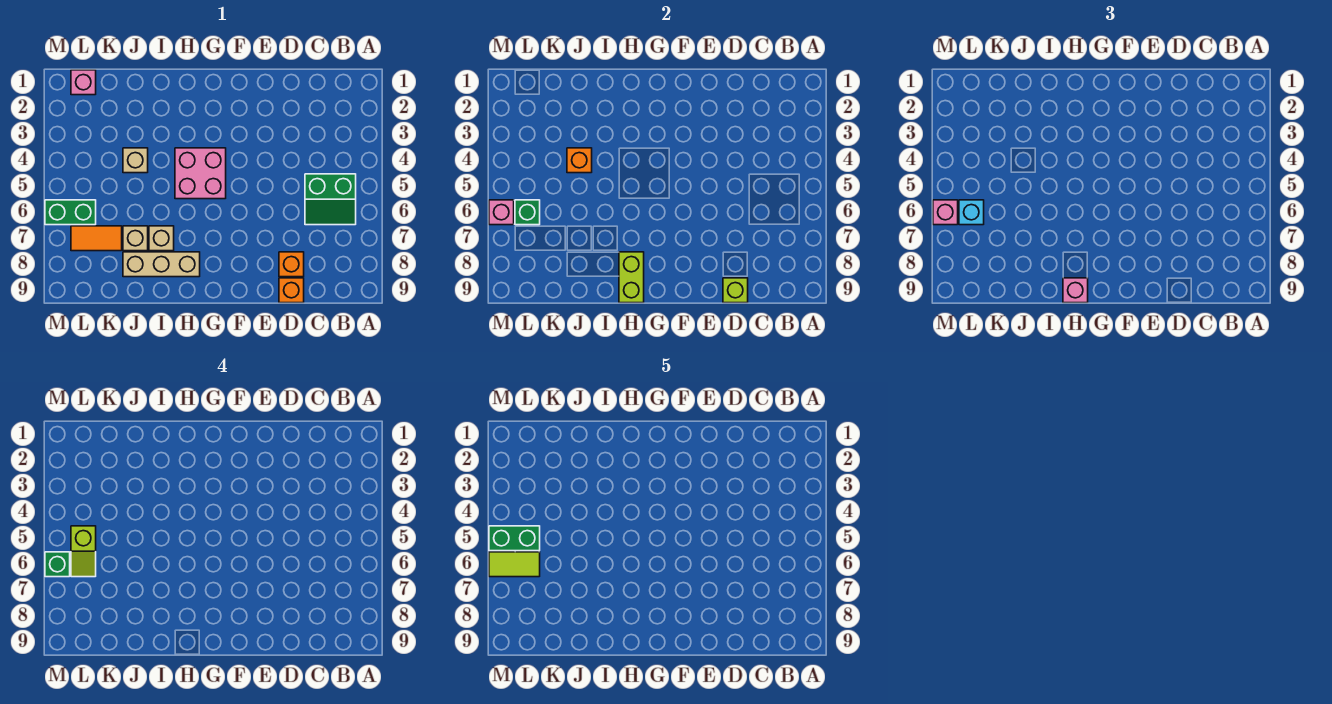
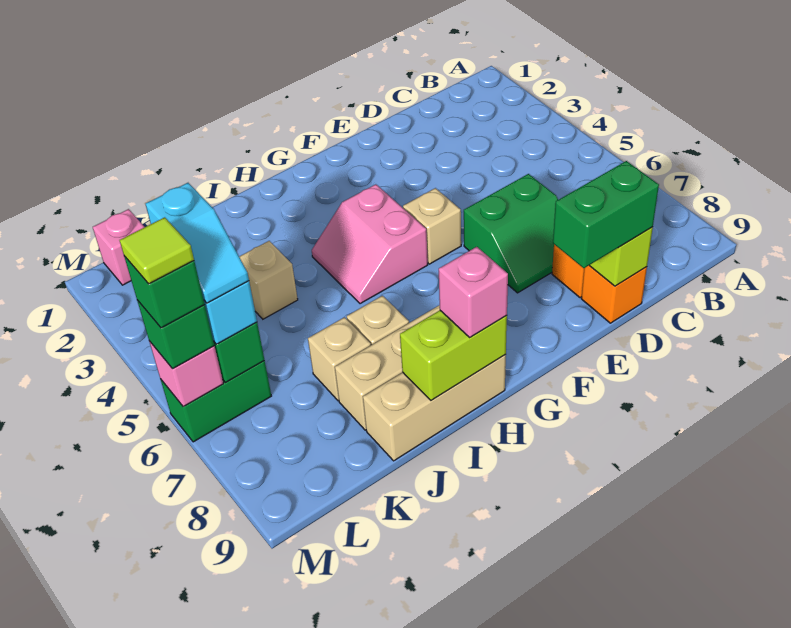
green 2x2 slope [305,174,356,225] -> green 2x2 slope moved to [464,174,558,293]
none -> tan 1x1 brick [403,188,461,264]
pink 2x2 brick [175,148,226,199] -> pink 2x2 slope [312,184,428,304]
lime 1x2 brick [619,252,644,303] -> lime 1x2 brick turned to [400,310,507,400]
none -> tan 1x3 brick [363,354,506,461]
orange 1x1 brick [567,148,592,173] -> none
orange 1x2 tile [71,226,122,251] -> none
lime 1x2 slope [71,526,96,577] -> cyan 1x2 slope [146,183,249,303]
green 1x2 brick [489,526,540,551] -> green 1x2 brick moved to [553,161,659,268]
lime 1x2 tile [489,552,540,577] -> lime 1x1 tile [120,217,194,284]
pink 1x1 brick [933,200,958,225] -> green 1x1 brick [137,300,214,369]

